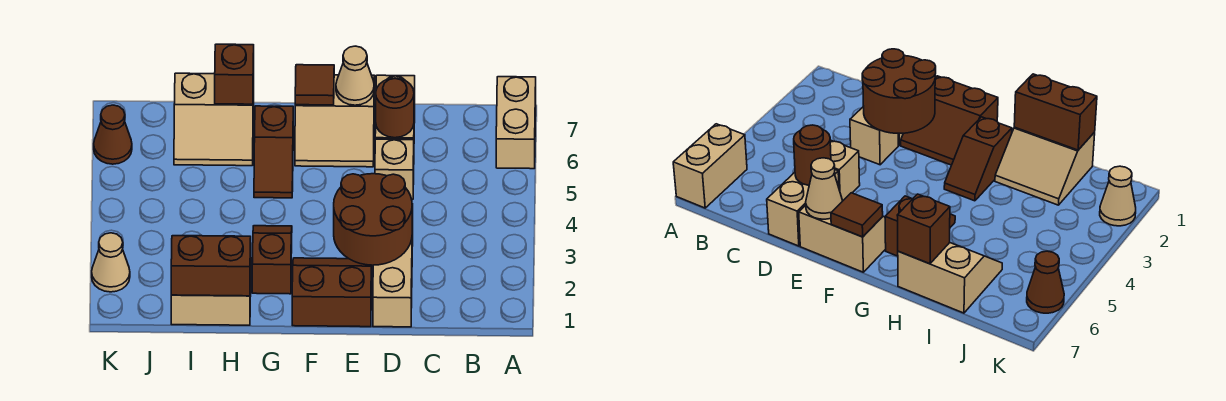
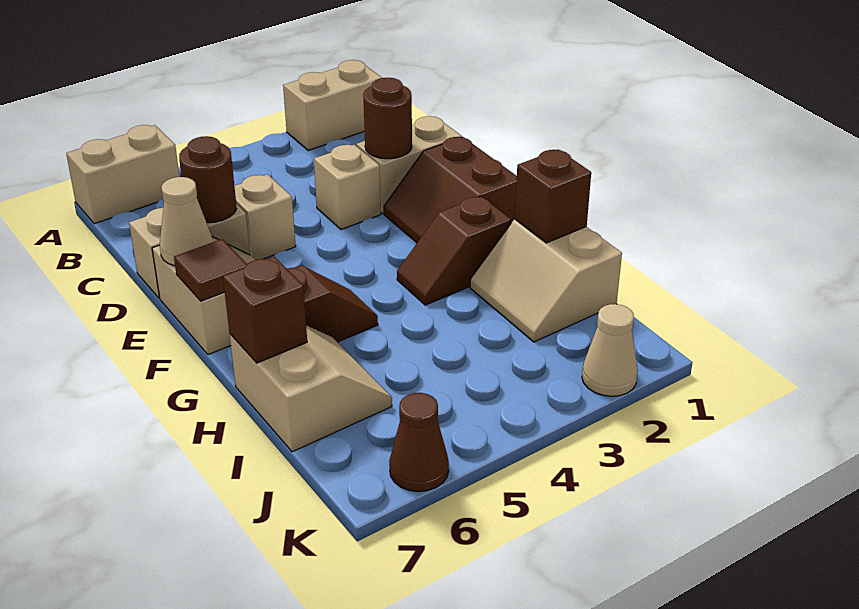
none -> tan 1x2 brick [283,60,382,150]
brown 2x2 round brick [334,174,412,265] -> brown 1x1 round brick [363,78,412,159]
brown 1x2 brick [171,236,251,296] -> brown 1x1 brick [515,149,591,243]

